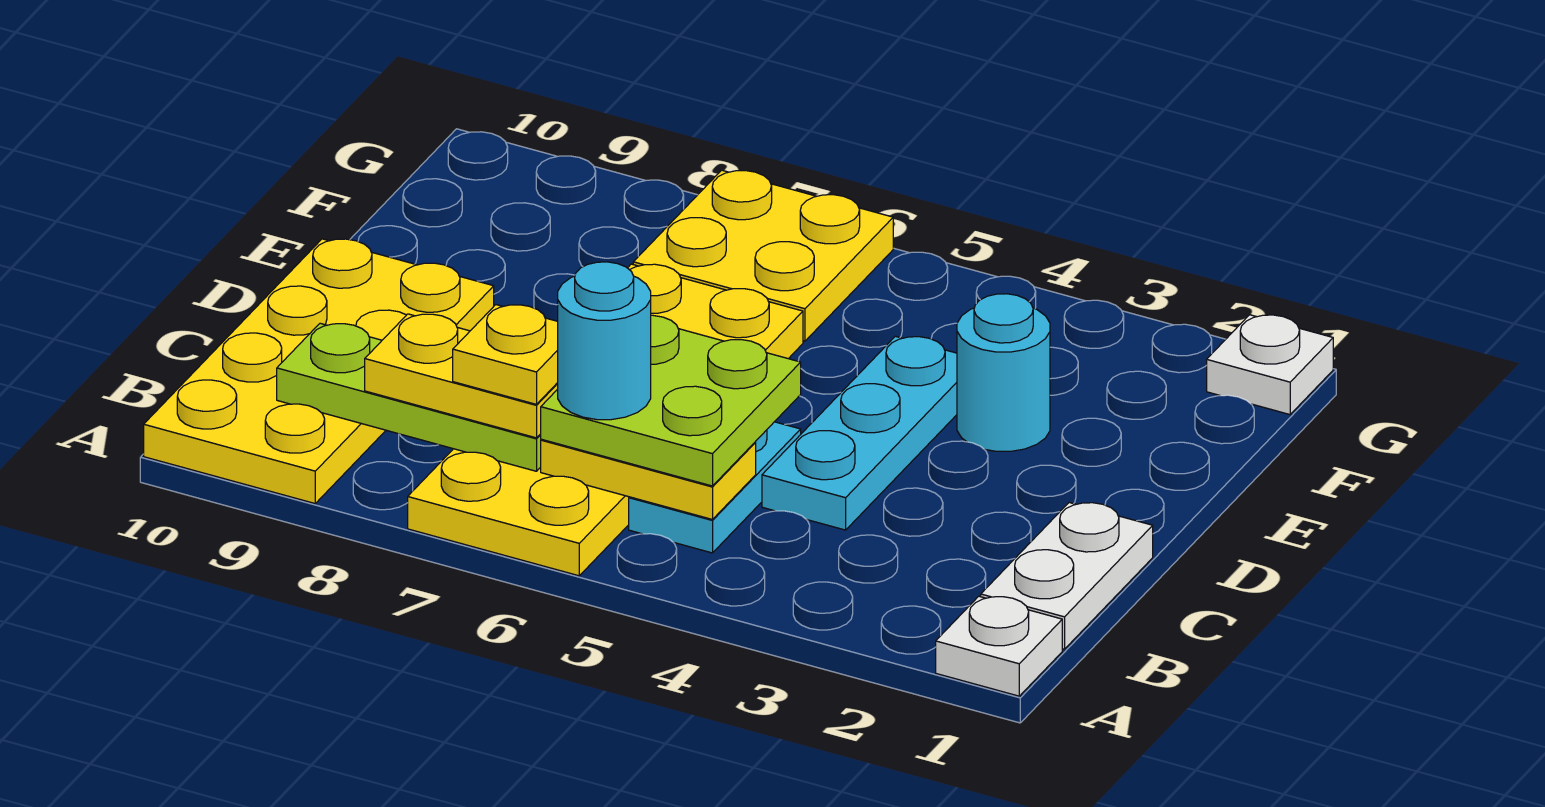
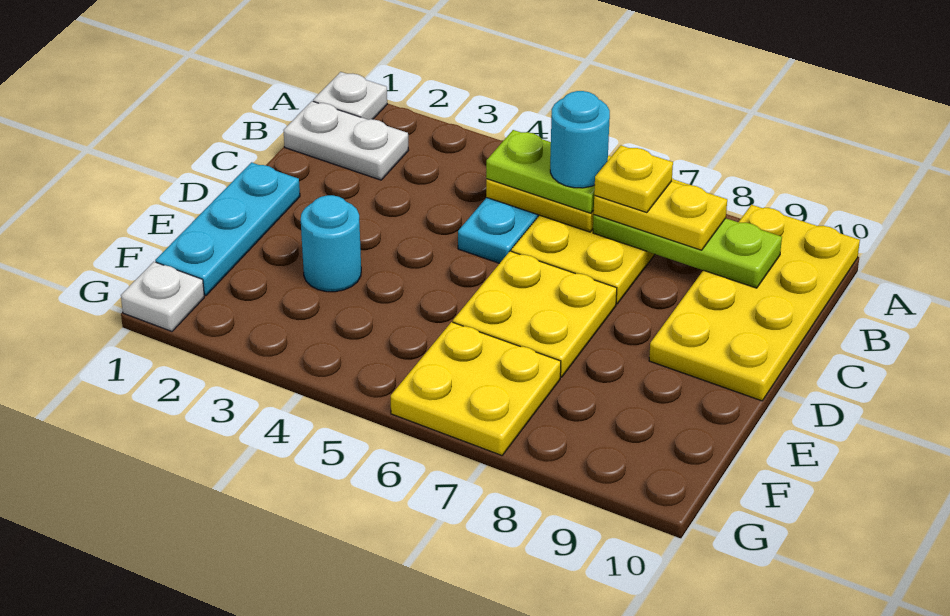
white 1x2 plate [981,503,1153,649] -> white 1x2 plate turned to [284,101,409,180]
lime 2x2 plate [541,315,801,486] -> lime 1x2 plate [486,130,595,213]
cyan 1x3 plate [762,336,957,530] -> cyan 1x3 plate moved to [155,162,300,296]

